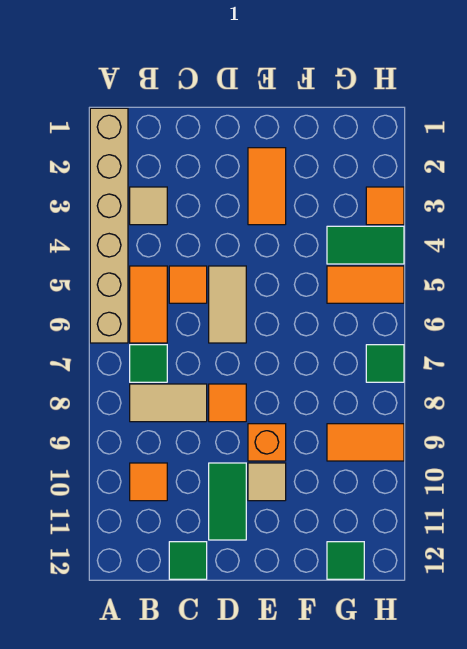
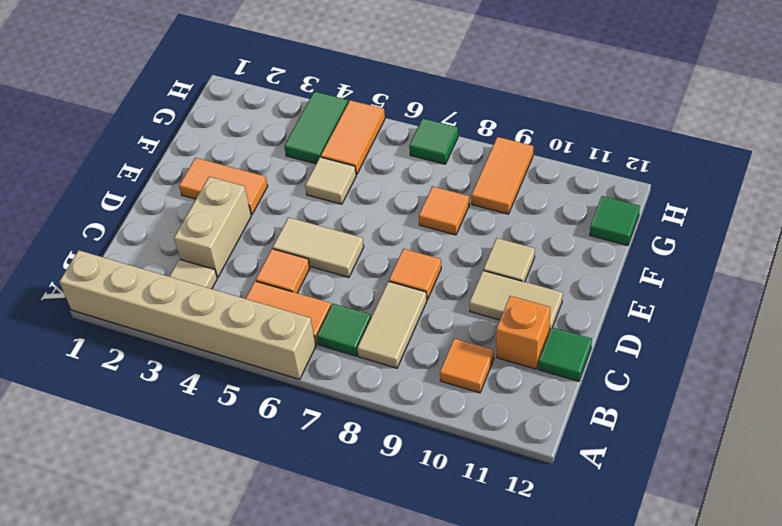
none -> tan 1x2 brick [174,177,251,277]
green 1x2 tile [209,463,246,540] -> tan 1x2 tile [469,271,563,333]
orange 1x1 brick [248,424,286,461] -> orange 1x1 brick moved to [496,296,550,369]
none -> tan 1x1 tile [305,157,356,204]
orange 1x1 tile [366,187,404,225] -> orange 1x1 tile moved to [419,186,469,235]

